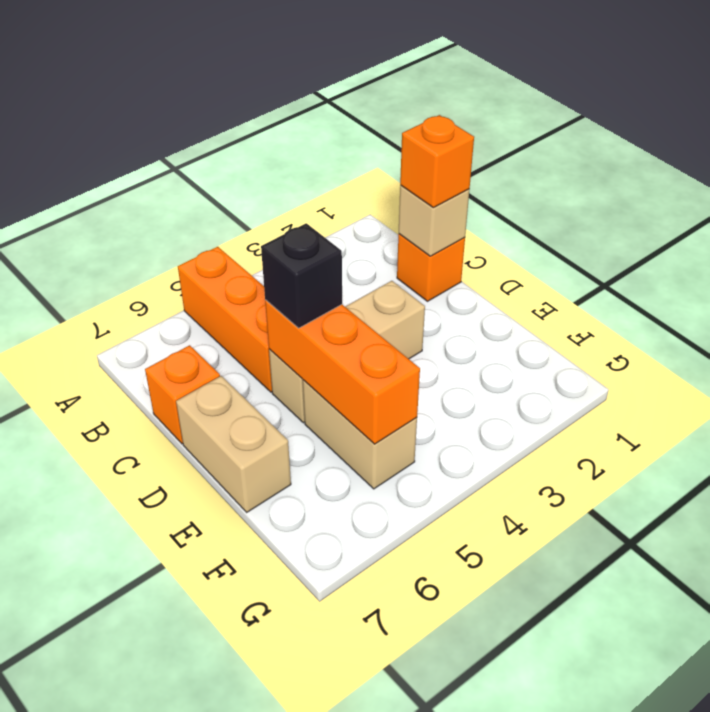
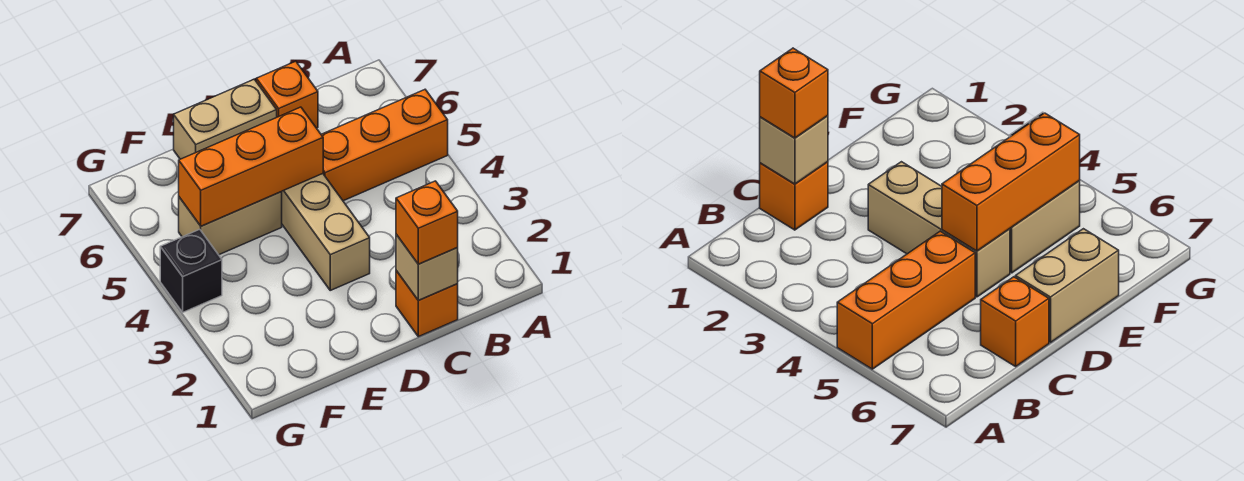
black 1x1 brick [261,223,342,328] -> black 1x1 brick moved to [160,229,222,312]

